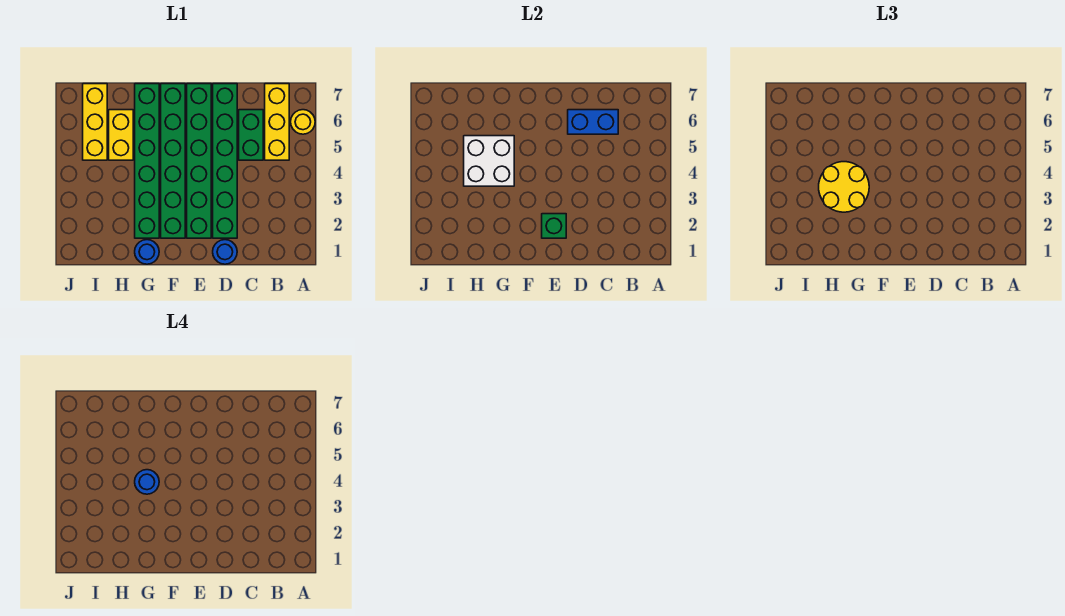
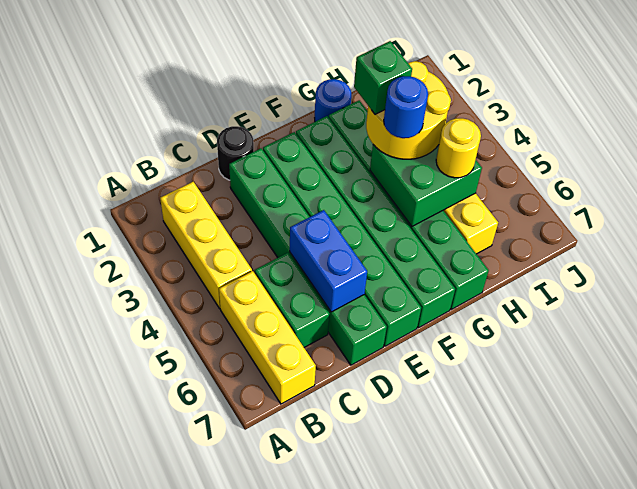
yellow 1x1 round brick [291,110,315,134] -> yellow 1x1 round brick moved to [436,118,481,178]
blue 1x2 brick [568,110,618,134] -> blue 1x2 brick turned to [290,210,367,312]
blue 1x1 round brick [213,240,237,264] -> black 1x1 round brick [217,126,254,180]
green 1x1 brick [542,214,566,238] -> green 1x1 brick moved to [354,41,412,114]
white 2x2 brick [464,136,514,186] -> green 2x2 brick [370,145,482,226]
yellow 1x3 brick [83,84,107,160] -> yellow 1x3 brick moved to [160,182,252,308]

